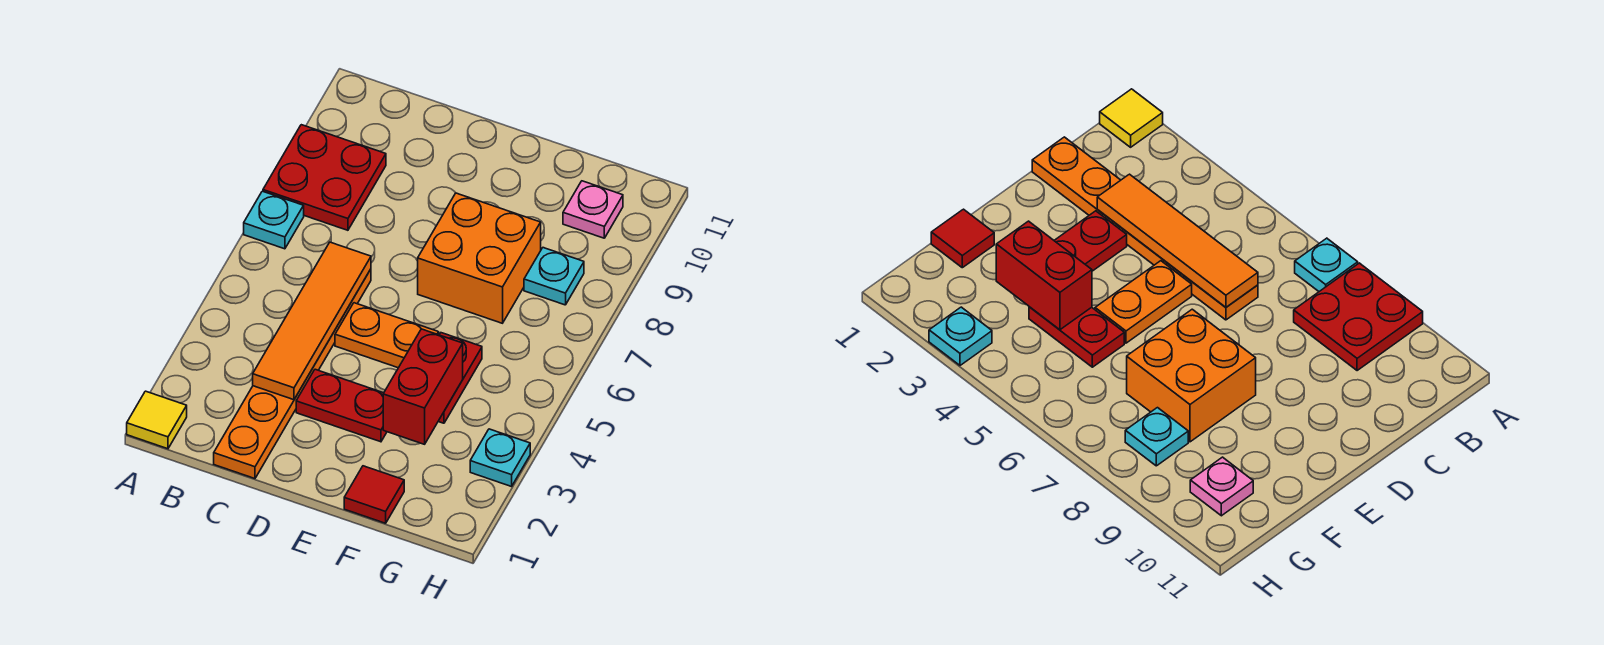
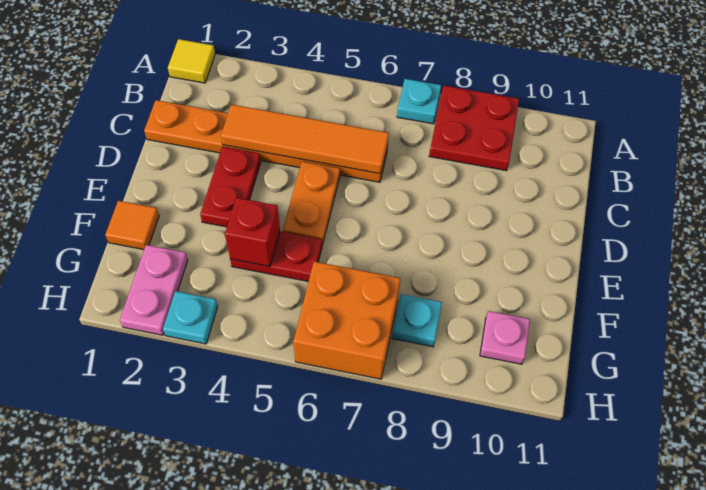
orange 2x2 brick [418,193,541,323] -> orange 2x2 brick moved to [293,261,400,379]
red 1x1 tile [344,466,404,523] -> orange 1x1 tile [105,201,159,250]
red 1x2 brick [383,329,463,444] -> red 1x1 brick [225,198,280,267]
none -> pink 1x2 plate [120,245,188,335]

